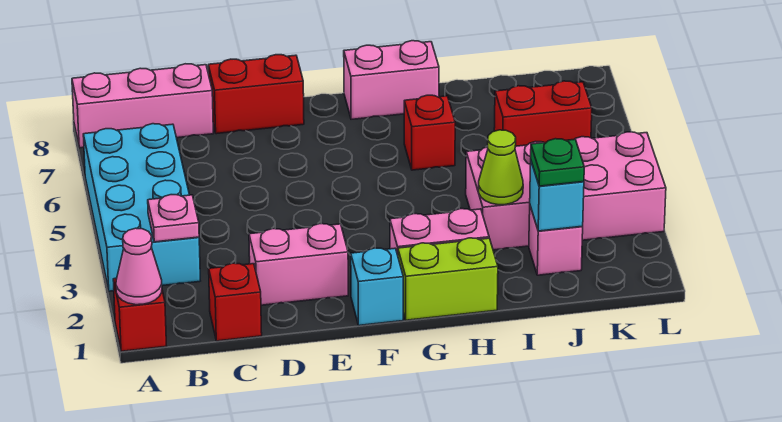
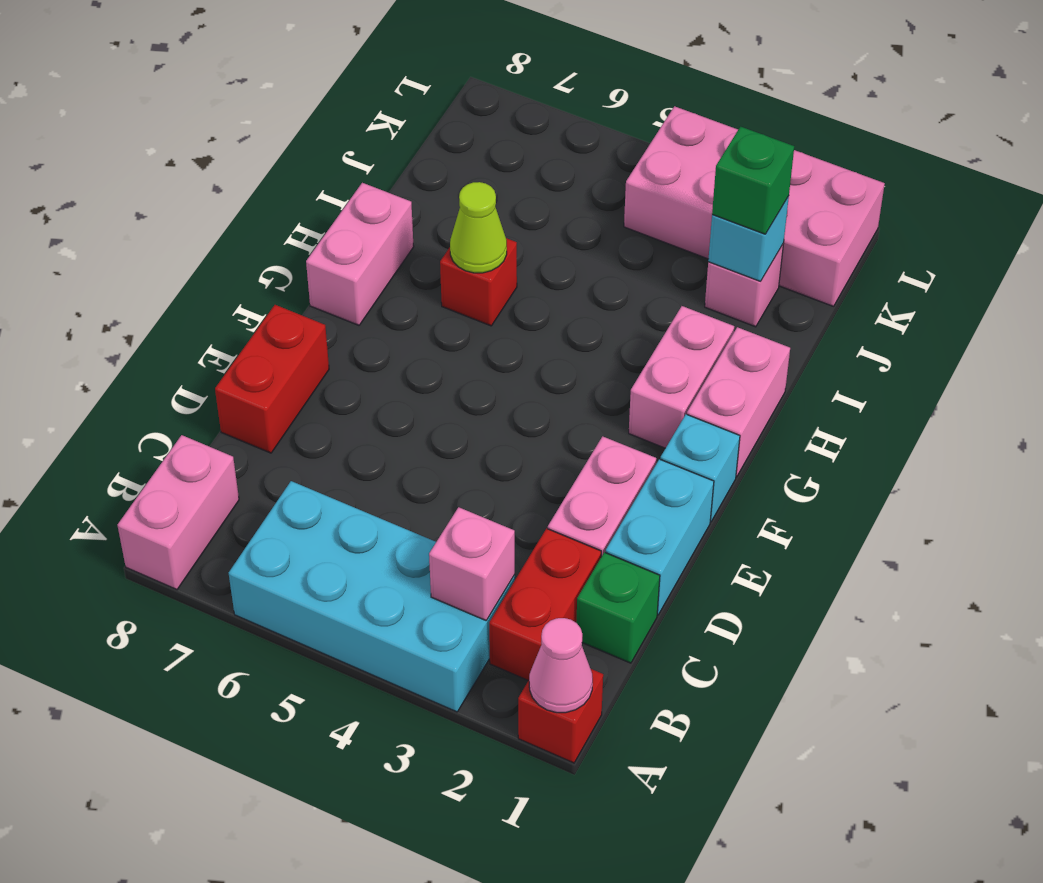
pink 1x3 brick [72,64,213,148] -> pink 1x2 brick [117,435,239,590]
pink 1x1 plate [148,195,199,242] -> pink 1x1 brick [429,507,515,620]
red 1x1 brick [209,263,262,341] -> green 1x1 brick [576,552,660,663]
none -> cyan 1x2 brick [605,459,714,615]
lime 1x2 brick [398,238,498,320] -> pink 1x2 brick [687,327,790,477]
pink 2x4 brick [466,132,666,250] -> pink 2x4 brick turned to [624,106,885,306]
lime 1x1 cone [479,130,523,205] -> lime 1x1 cone moved to [450,182,507,273]
green 1x1 plate [531,139,584,186] -> green 1x1 brick [712,127,794,234]
red 1x2 brick [494,81,592,146] -> red 1x2 brick moved to [489,528,601,681]

